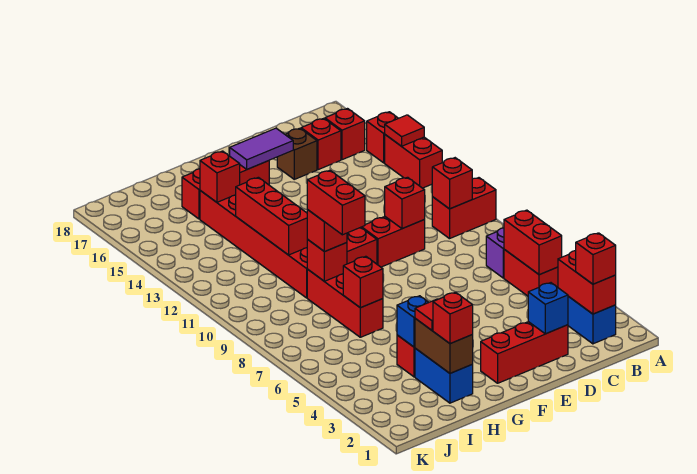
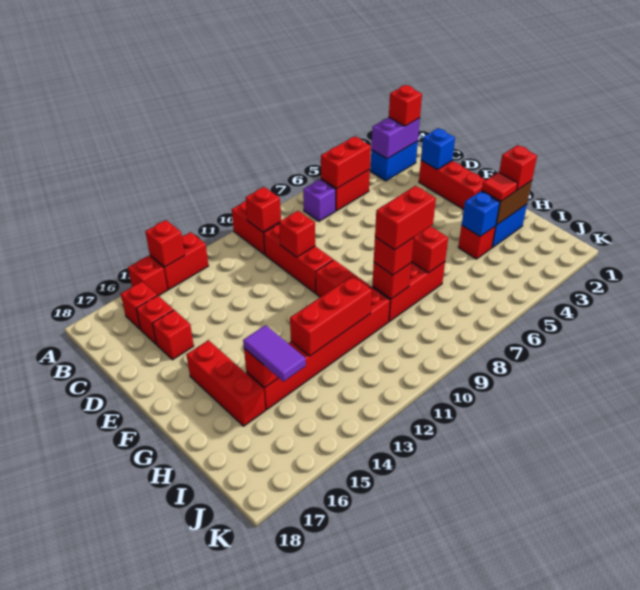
red 1x1 tile [385,115,424,146] -> red 1x1 brick [145,220,185,267]
red 1x2 brick [558,251,616,314] -> purple 1x2 brick [371,117,420,159]
red 1x2 brick [361,217,425,267] -> red 1x3 brick [264,224,333,293]
brown 1x1 brick [277,128,317,179] -> red 1x1 brick [152,310,194,360]
purple 1x2 tile [230,128,293,169] -> purple 1x2 tile moved to [243,325,306,382]

